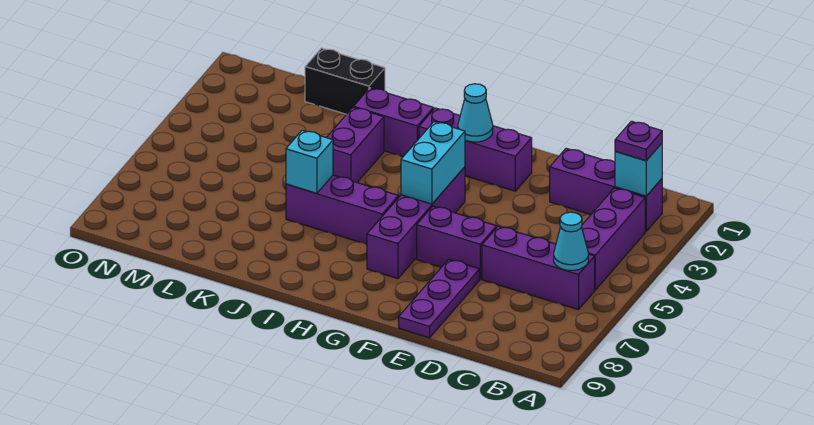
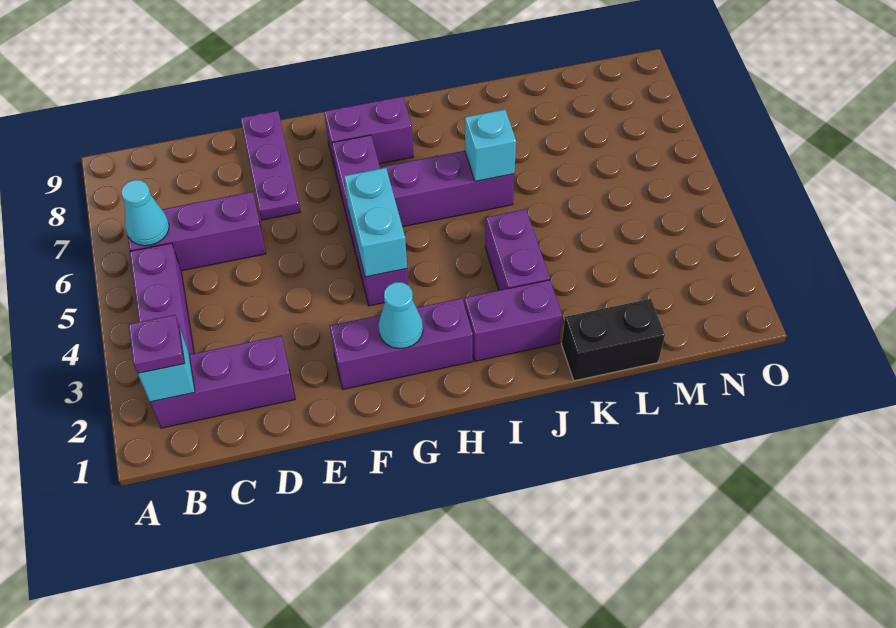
purple 1x2 brick [417,206,497,279] -> purple 1x2 brick moved to [324,97,413,171]

